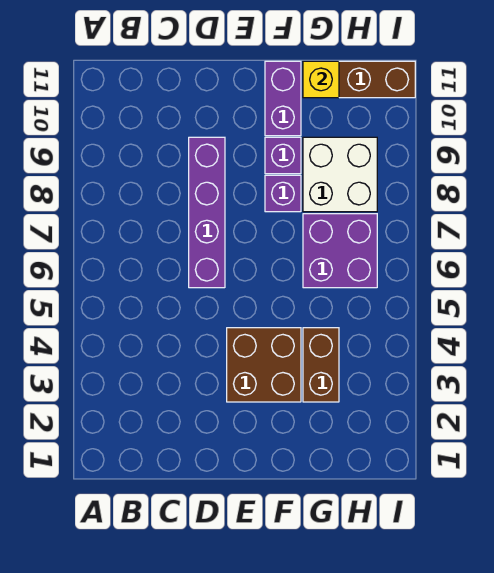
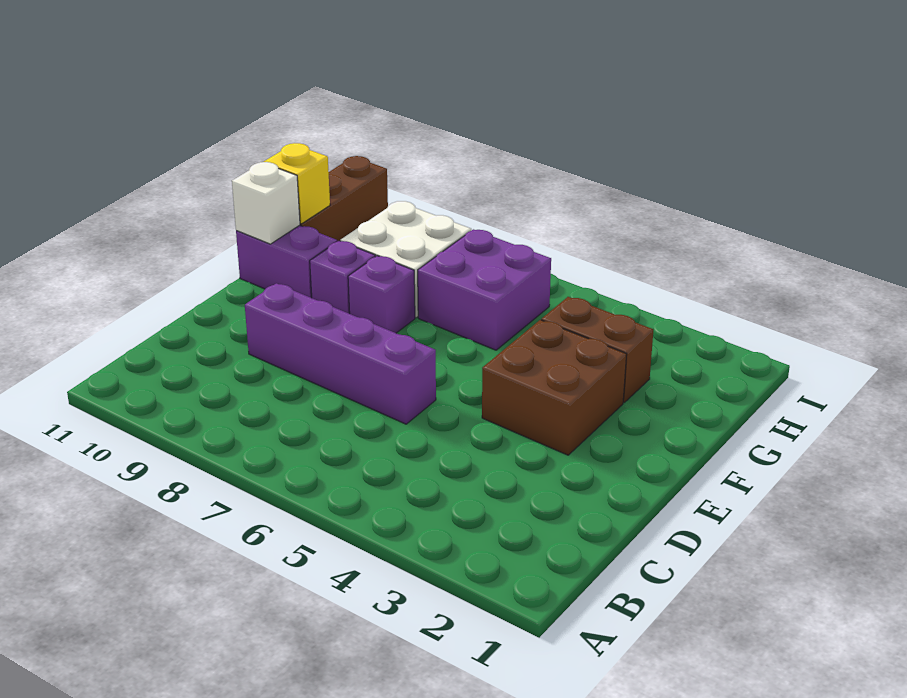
none -> white 1x1 brick [232,162,300,244]

